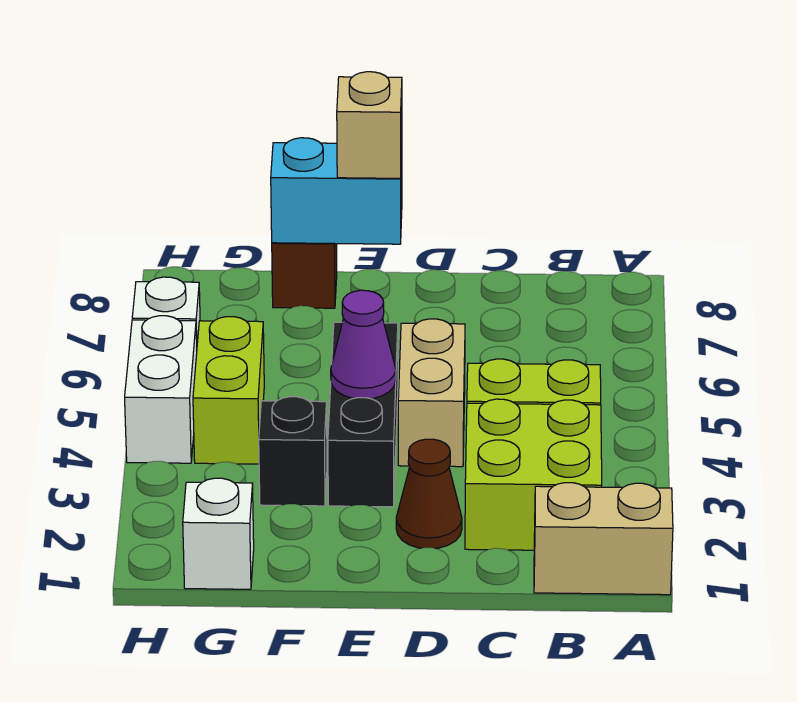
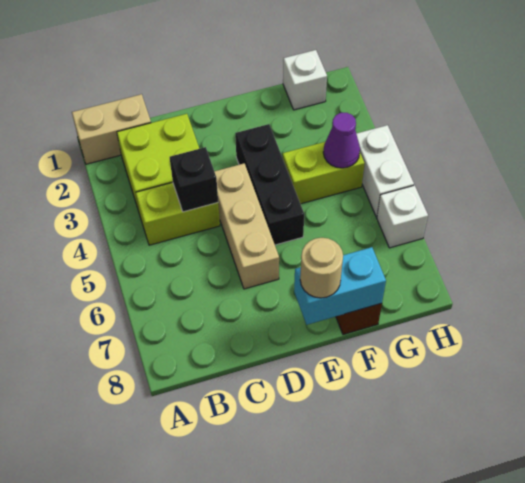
brown 1x1 cone [396,439,462,548] -> none
tan 1x2 brick [398,319,465,467] -> tan 1x3 brick [215,164,279,289]
purple 1x1 cone [331,290,396,399] -> purple 1x1 cone moved to [323,113,360,168]
tan 1x1 brick [337,72,402,178] -> tan 1x1 round brick [300,238,343,298]
black 1x1 brick [259,397,327,506] -> black 1x1 brick moved to [170,147,218,212]
lime 1x2 brick [193,317,264,464] -> lime 1x2 brick turned to [282,142,365,204]

